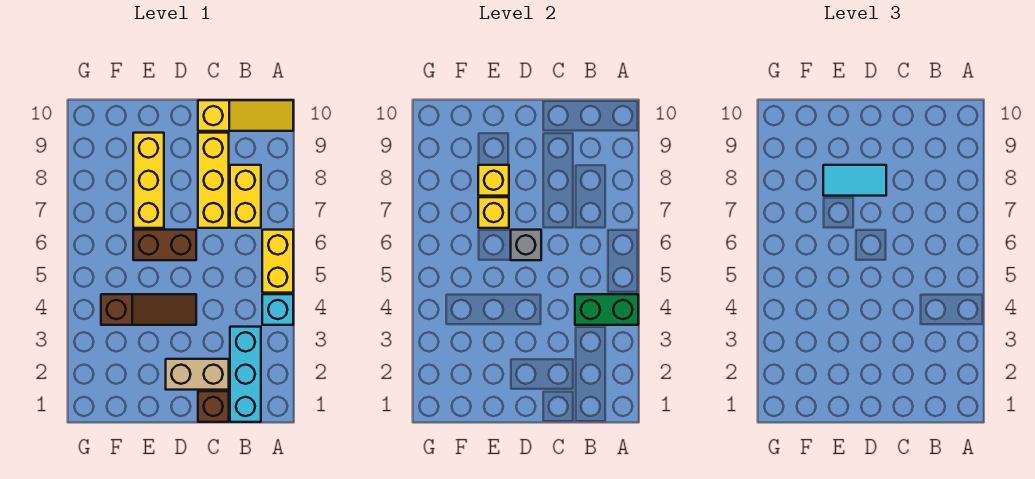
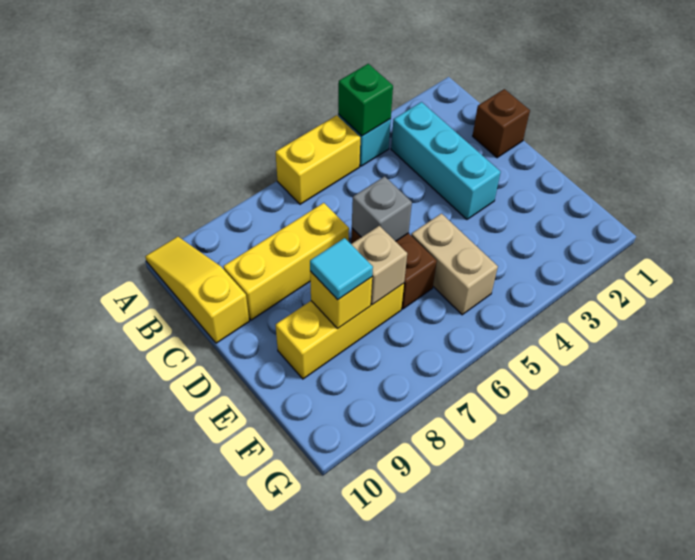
green 1x2 brick [575,294,638,325] -> green 1x1 brick [338,64,393,136]
cyan 1x3 brick [230,327,261,422] -> cyan 1x3 brick turned to [391,102,501,219]
yellow 1x2 brick [230,165,261,228] -> none
tan 1x2 brick [166,359,229,390] -> tan 1x2 brick moved to [411,214,498,315]
brown 1x3 slope [101,294,196,325] -> none
cyan 1x2 tile [823,165,886,196] -> cyan 1x1 tile [310,238,373,300]
yellow 1x1 brick [478,197,509,228] -> tan 1x1 brick [351,226,407,305]

